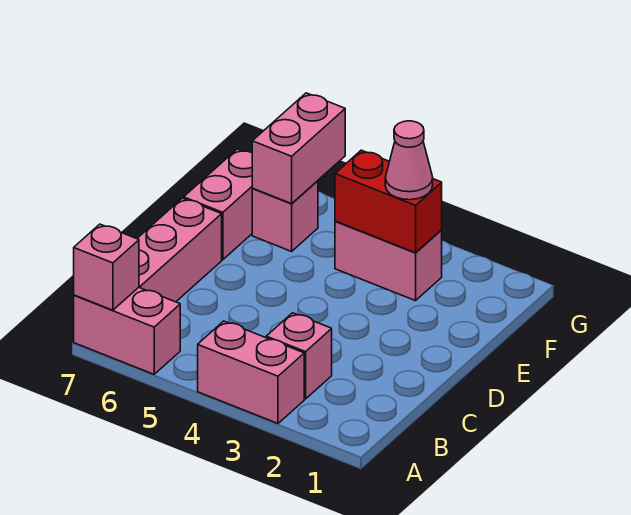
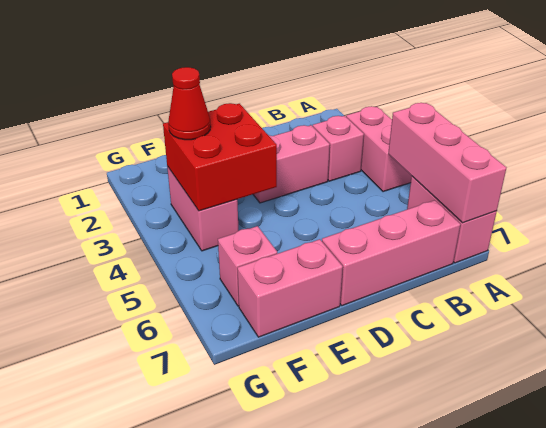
pink 1x1 brick [74,224,139,310] -> pink 1x3 brick [388,103,506,223]
red 1x2 brick [335,150,442,253] -> red 2x2 brick [163,103,277,211]
pink 1x1 cone [385,121,433,200] -> red 1x1 cone [168,67,211,140]
pink 1x2 brick [252,93,345,204] -> pink 1x2 brick moved to [253,125,330,203]

